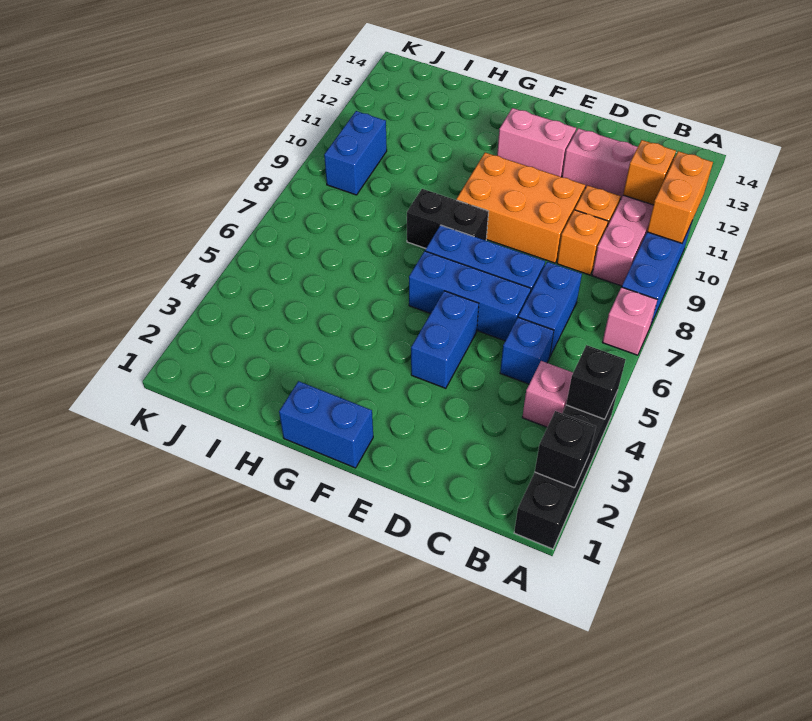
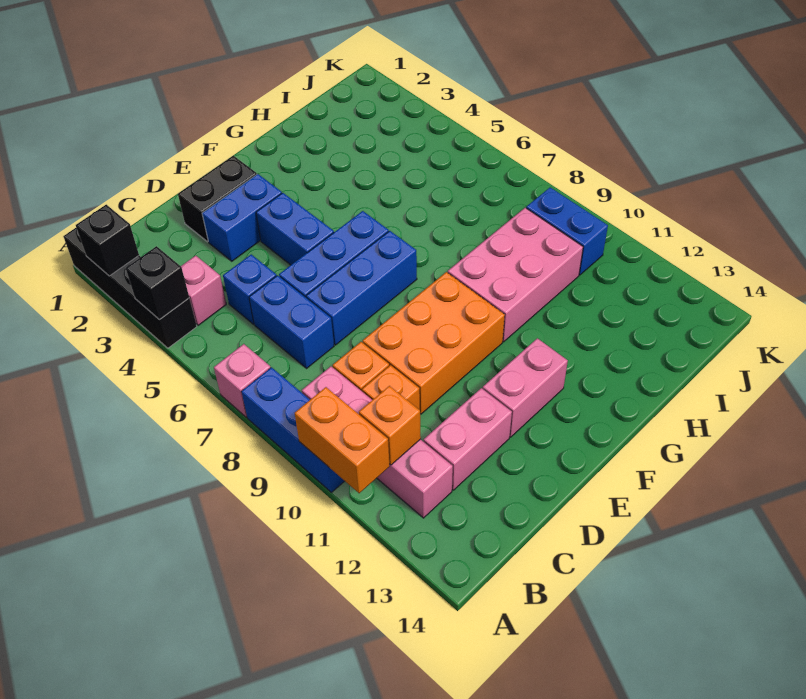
blue 1x2 brick [279,381,373,468] -> blue 1x2 brick moved to [202,174,282,261]
black 1x2 brick [407,189,489,248] -> black 1x2 brick moved to [178,156,257,242]
none -> pink 2x3 brick [448,208,583,342]

